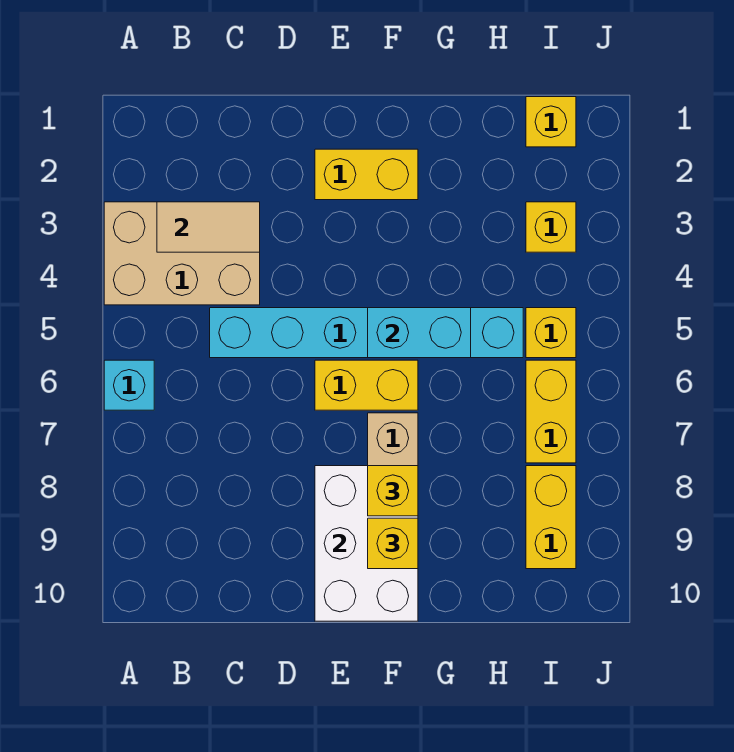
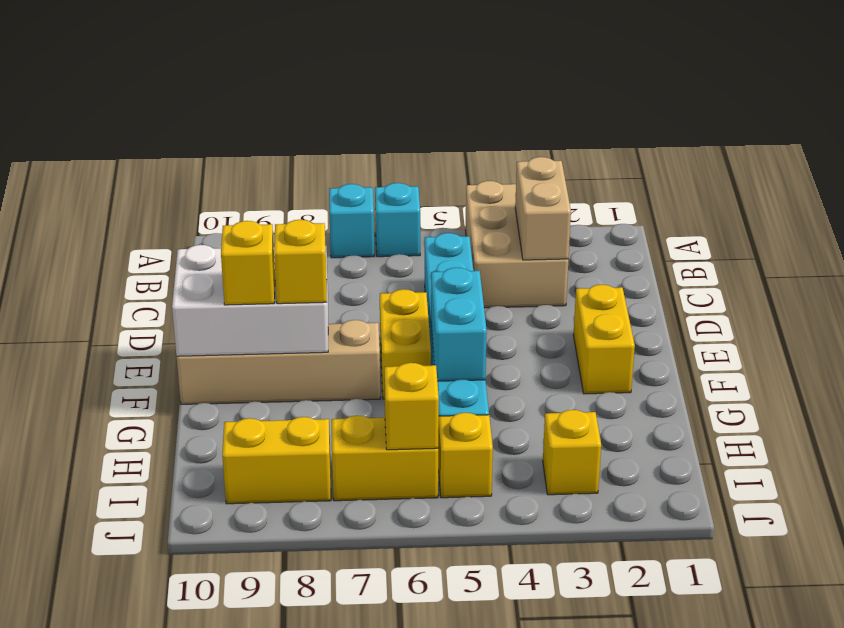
none -> cyan 1x1 brick [329,184,374,258]
tan 1x2 tile [157,202,260,252] -> tan 1x2 brick [515,157,571,260]
yellow 1x1 brick [526,97,576,147] -> yellow 1x1 brick moved to [384,363,439,450]

